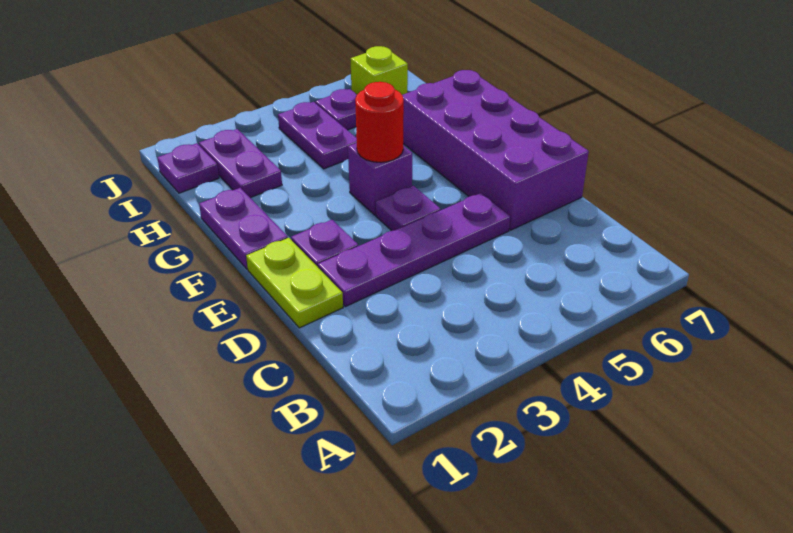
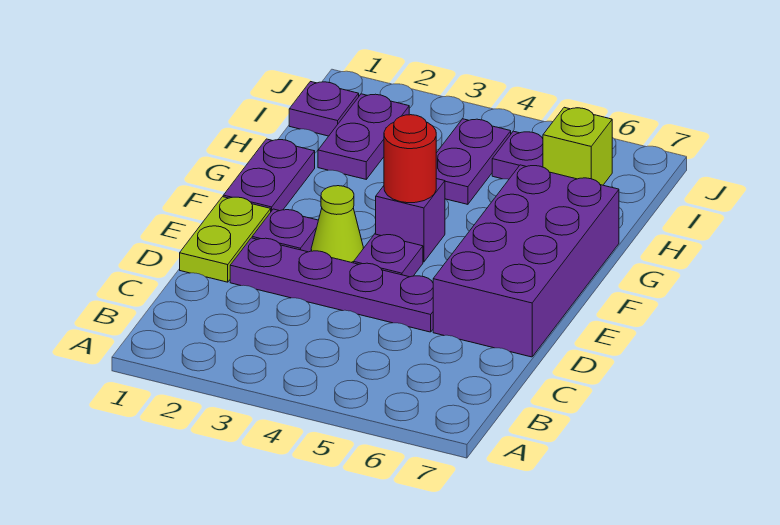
none -> lime 1x1 cone [311,186,363,263]

